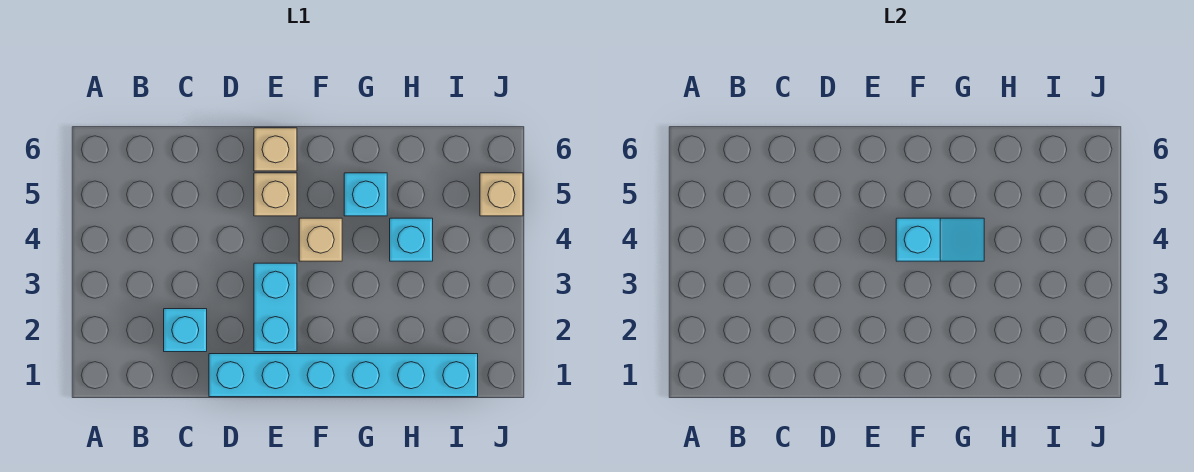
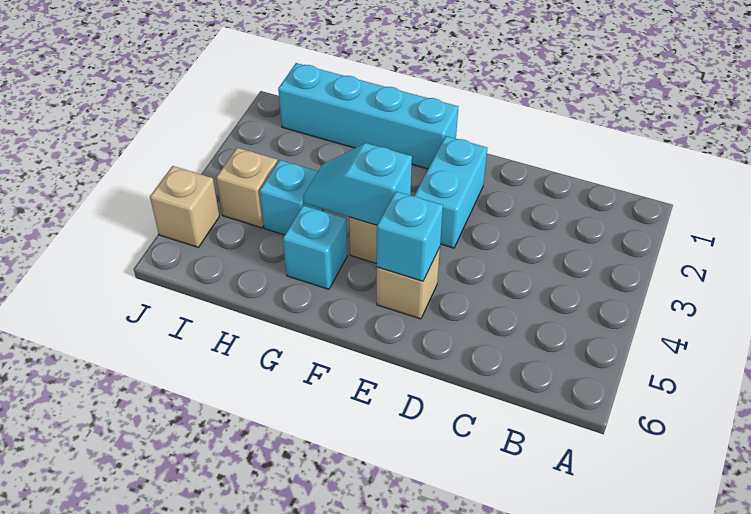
cyan 1x1 brick [164,309,207,352] -> cyan 1x1 brick moved to [377,191,443,281]
cyan 1x6 brick [209,354,478,397] -> cyan 1x4 brick [278,63,458,169]
tan 1x1 brick [254,128,297,171] -> tan 1x1 brick moved to [216,148,278,228]

